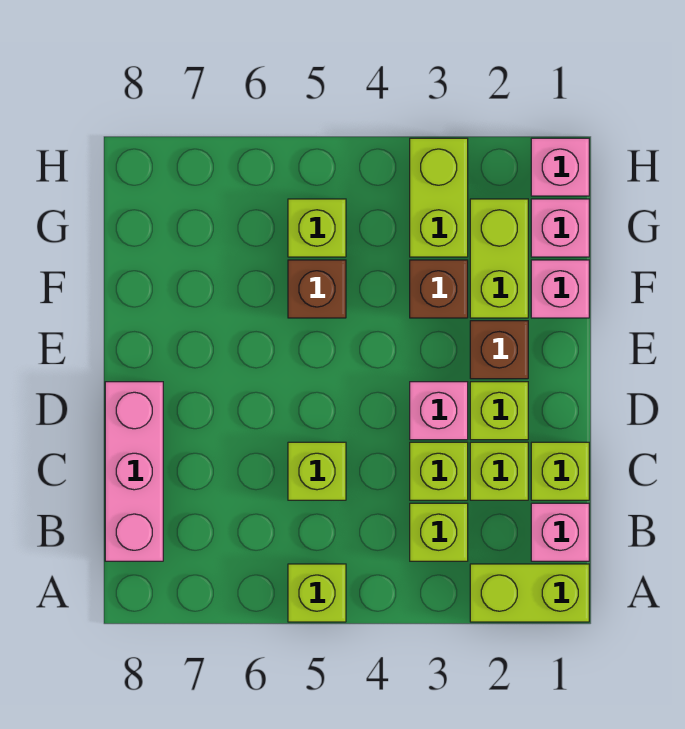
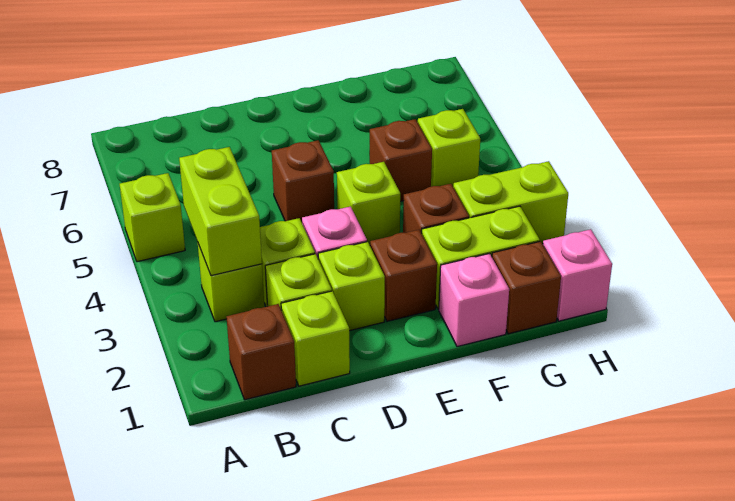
lime 1x2 brick [470,564,589,622] -> lime 1x2 brick moved to [179,147,262,276]
pink 1x1 brick [531,503,589,561] -> brown 1x1 brick [227,304,296,400]
pink 1x3 brick [105,382,163,561] -> none
lime 1x1 brick [288,442,346,500] -> lime 1x1 brick moved to [337,162,400,245]
none -> brown 1x1 brick [272,140,334,222]
pink 1x1 brick [531,199,589,257] -> brown 1x1 brick [492,241,561,334]

